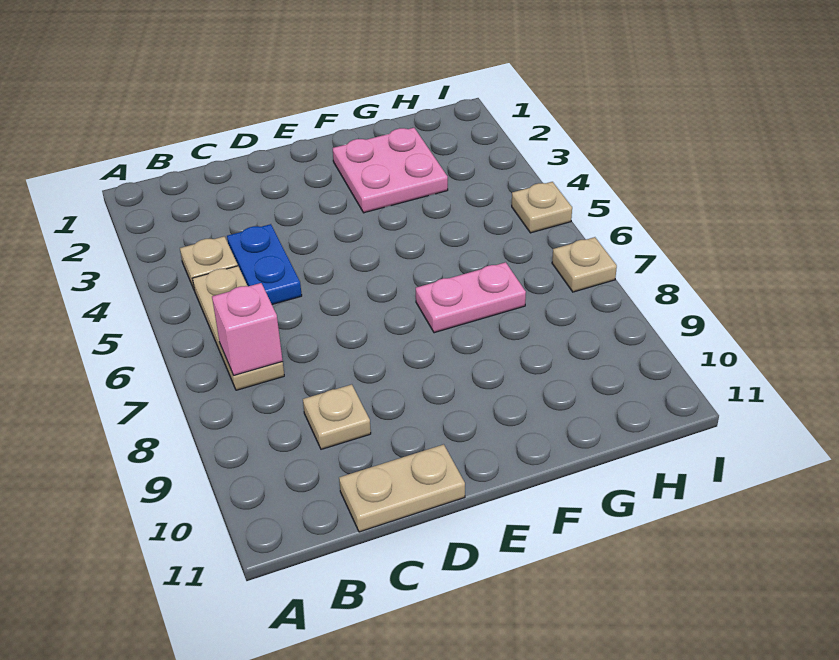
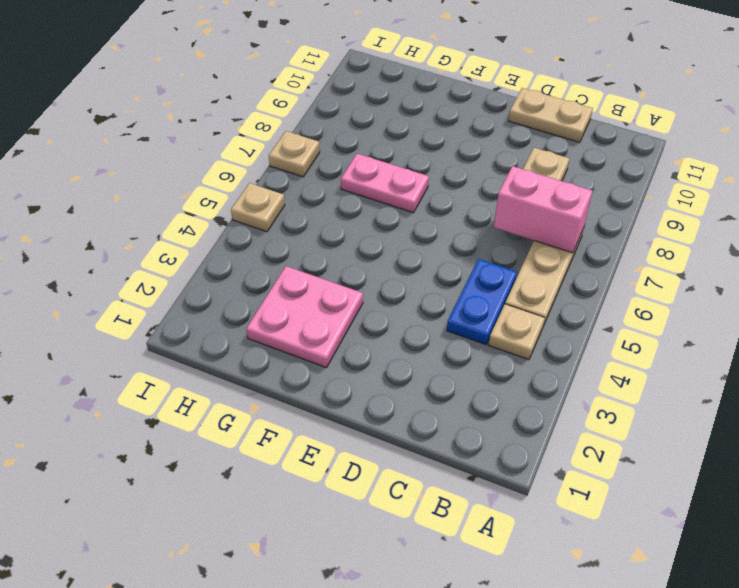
pink 1x1 brick [212,283,283,375] -> pink 1x2 brick [494,166,592,253]

